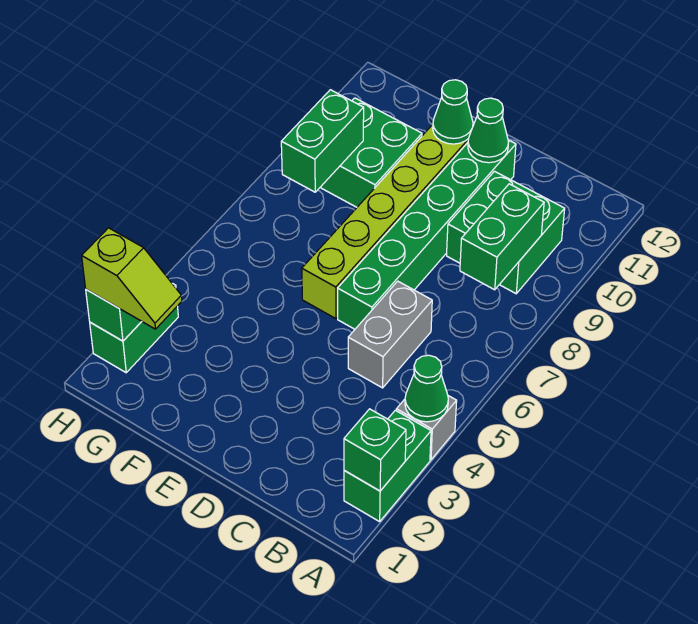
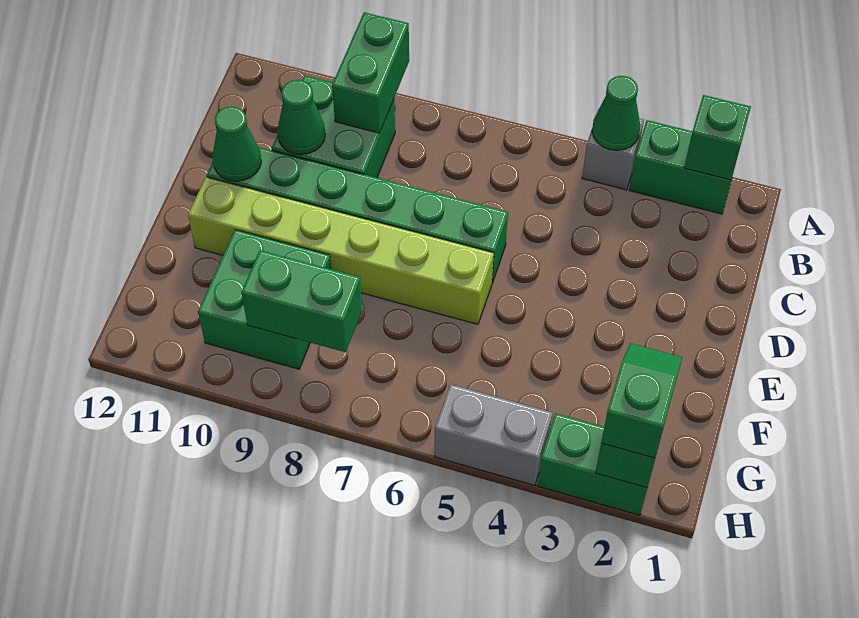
green 1x2 brick [460,184,544,290] -> green 1x2 brick turned to [332,12,409,133]
grey 1x2 brick [348,281,432,388] -> grey 1x2 brick moved to [435,384,552,485]
green 1x1 cone [433,80,473,144] -> green 1x1 cone moved to [277,80,325,155]
lime 1x2 slope [82,228,182,329] -> green 1x2 slope [601,343,682,458]

